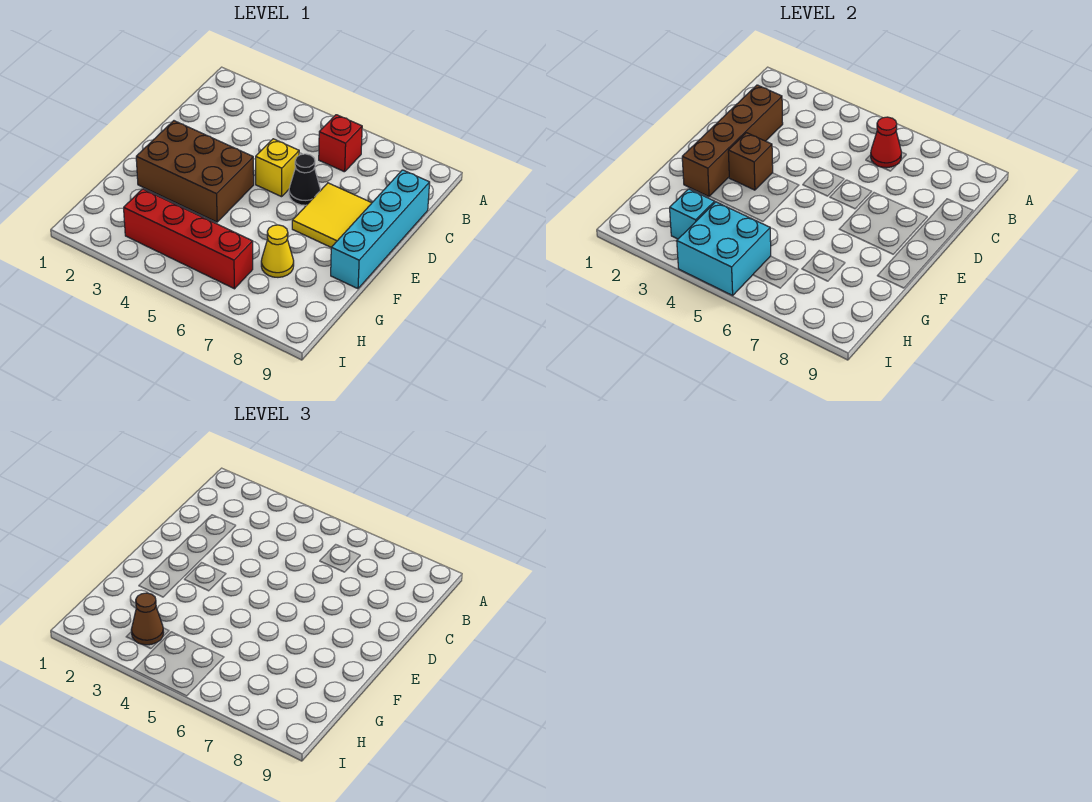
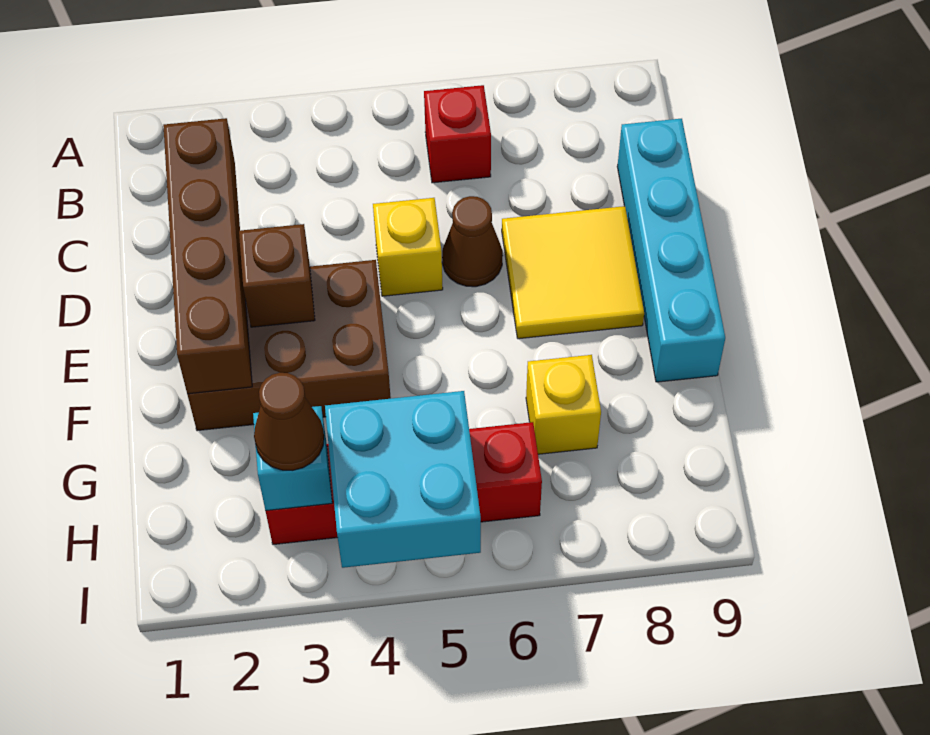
red 1x1 cone [871,117,901,168] -> none
black 1x1 cone [289,154,320,205] -> brown 1x1 cone [442,196,503,287]
yellow 1x1 cone [261,225,294,277] -> yellow 1x1 brick [526,355,601,454]

